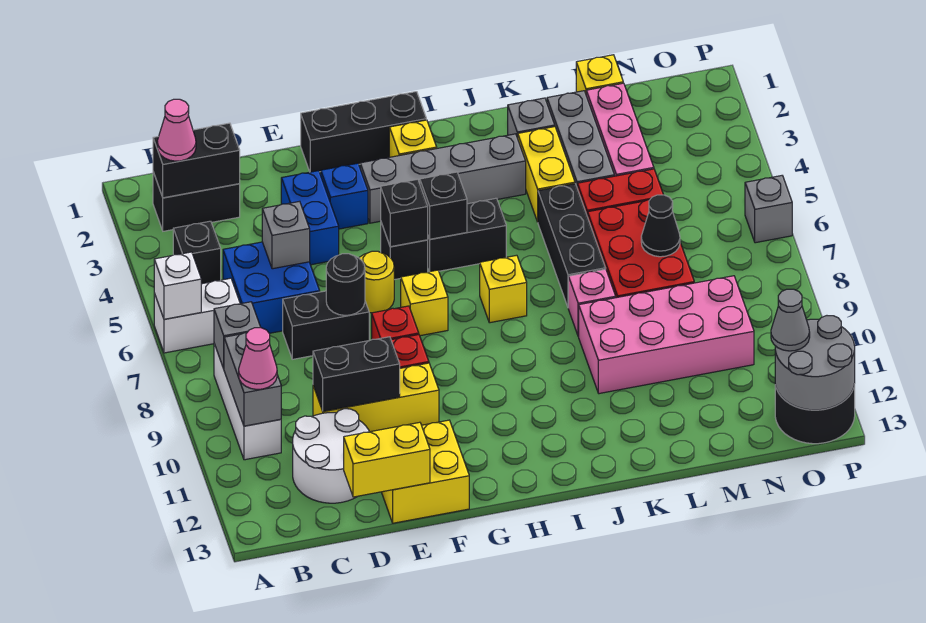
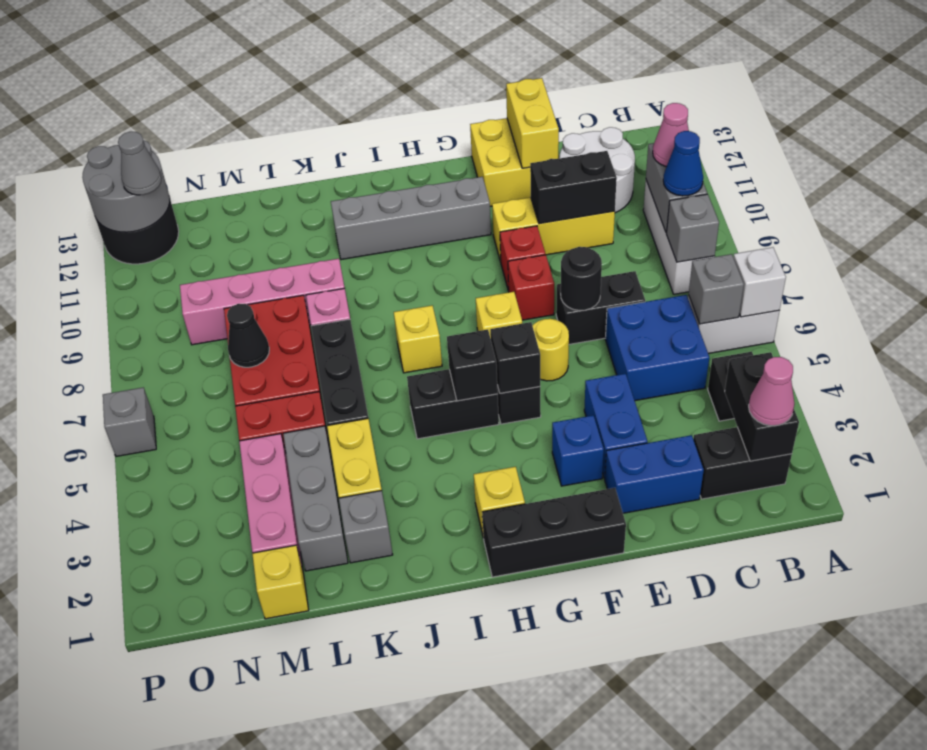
black 1x2 brick [153,123,240,198] -> black 1x2 brick turned to [725,352,799,461]
none -> blue 1x1 cone [663,131,703,196]
none -> blue 1x2 brick [604,435,704,513]
grey 1x1 brick [262,201,310,269] -> grey 1x1 brick moved to [689,254,744,324]
yellow 1x2 brick [344,422,430,497] -> yellow 1x2 brick turned to [506,78,559,168]
grey 1x4 brick [360,134,526,223] -> grey 1x4 brick moved to [331,177,491,260]
pink 2x4 brick [579,276,754,394] -> pink 1x4 brick [180,259,345,345]

